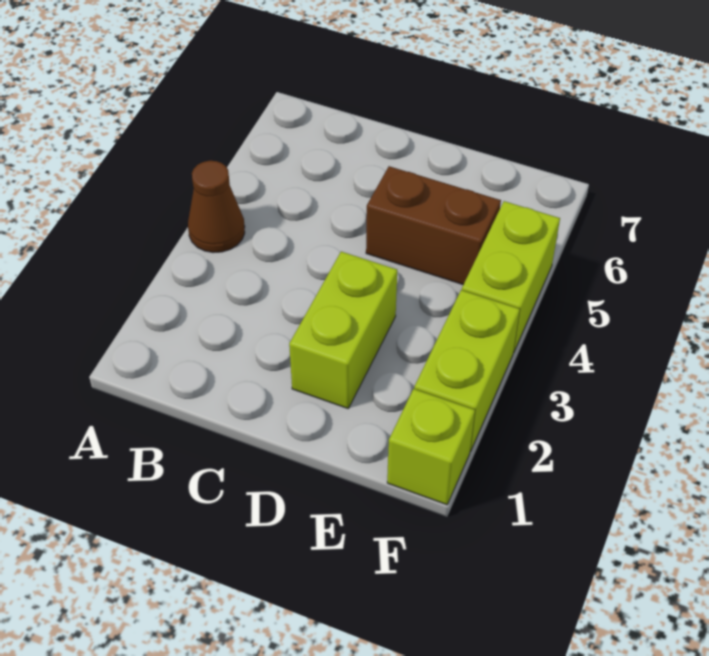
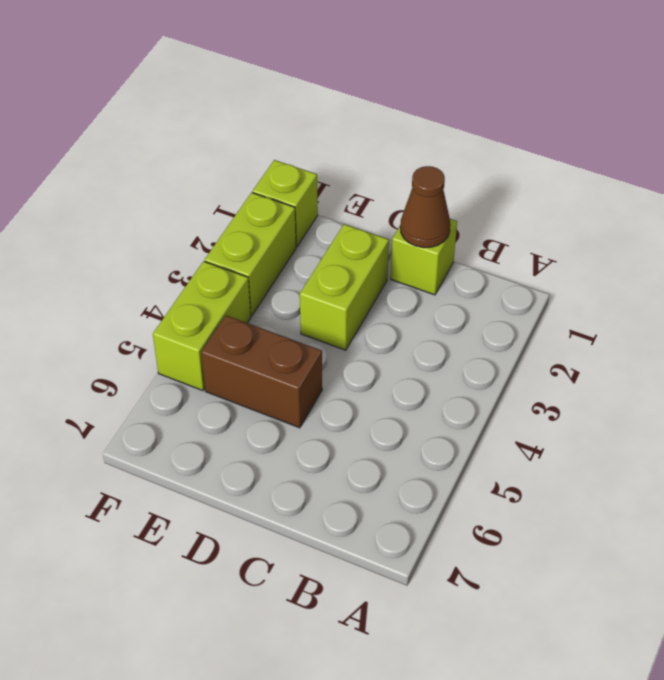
brown 1x1 cone [188,161,245,253] -> brown 1x1 cone moved to [400,166,450,248]
none -> lime 1x1 brick [391,219,457,295]

